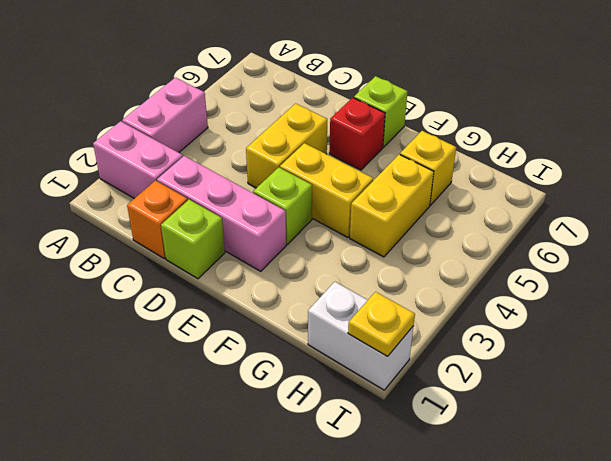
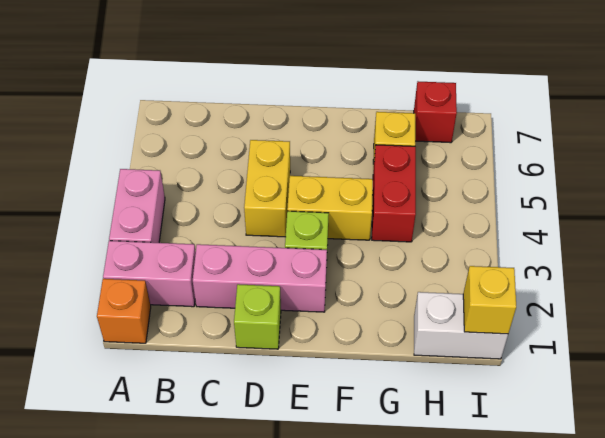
orange 1x1 brick [127,180,188,258] -> orange 1x1 brick moved to [97,279,151,343]
red 1x1 brick [329,98,385,170] -> red 1x1 brick moved to [414,81,457,143]
lime 1x1 brick [354,76,408,147] -> none
yellow 1x2 brick [350,154,434,257] -> red 1x2 brick [372,145,416,242]
yellow 1x1 plate [348,292,415,356] -> yellow 1x1 brick [463,266,516,334]

